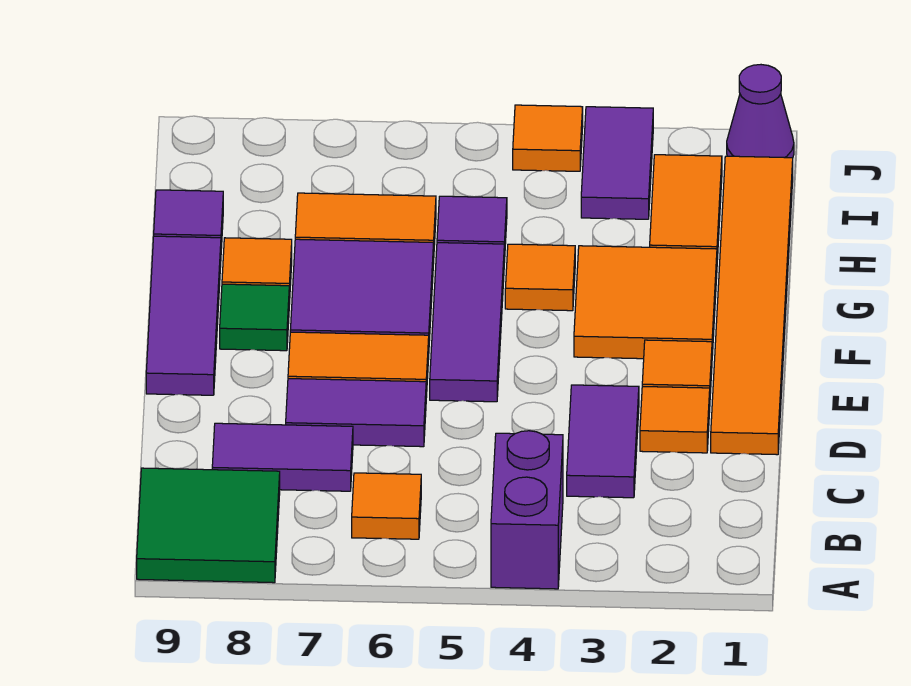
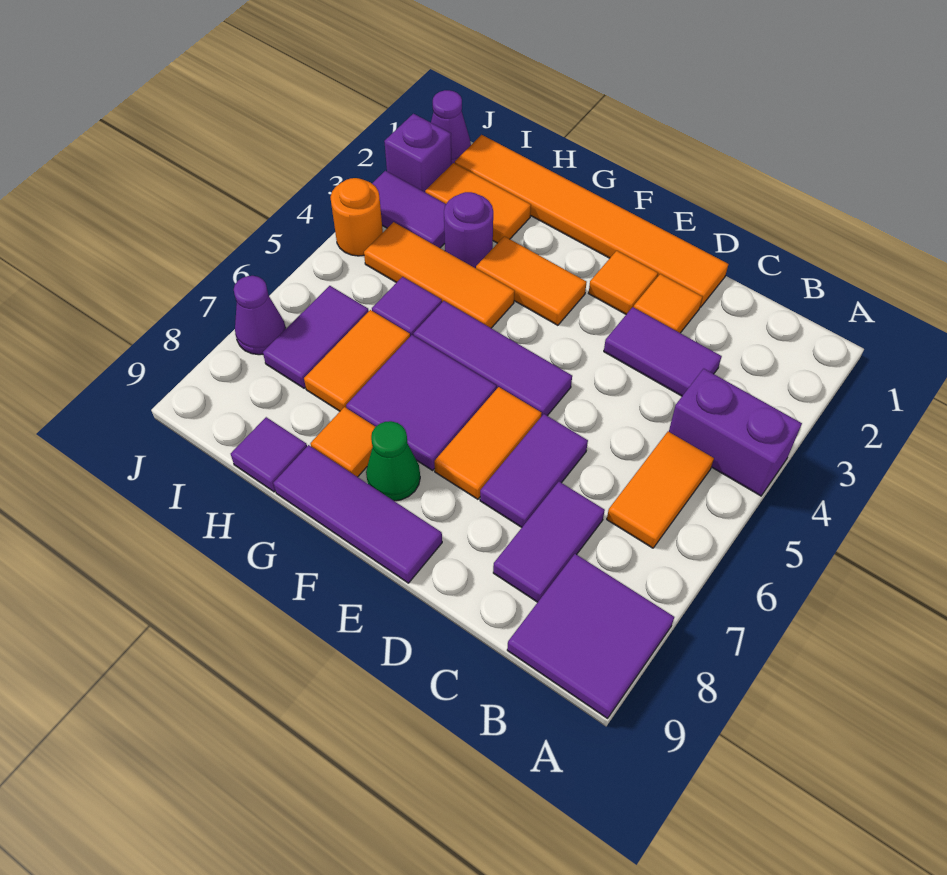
green 2x2 tile [137,468,280,583] -> purple 2x2 tile [507,554,674,718]
orange 1x1 tile [352,473,421,539] -> orange 1x2 tile [607,431,714,548]
orange 2x2 tile [574,246,717,359] -> orange 1x2 tile [476,236,587,325]
green 1x1 tile [220,284,289,351] -> green 1x1 cone [366,421,420,501]
orange 1x1 tile [505,244,575,311] -> orange 1x3 tile [364,222,515,328]
none -> purple 1x1 round brick [444,192,493,268]
none -> purple 1x2 tile [263,286,369,388]
none -> purple 1x1 brick [384,114,452,193]
orange 1x1 tile [513,105,583,171] -> orange 1x1 round brick [330,178,383,256]
none -> purple 1x1 cone [234,276,286,355]

